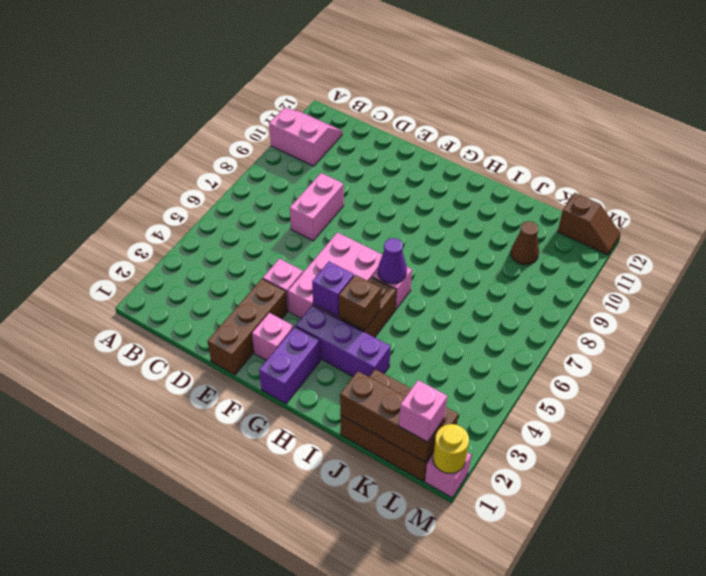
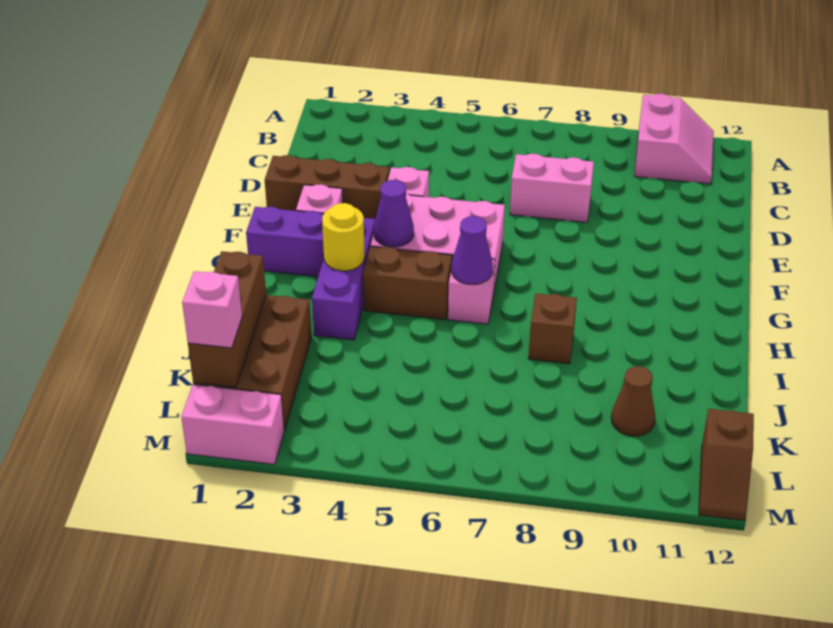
purple 1x1 brick [312,262,354,317] -> purple 1x1 cone [374,180,414,247]
brown 1x1 brick [339,275,381,330] -> brown 1x1 brick moved to [528,293,577,364]
pink 1x1 brick [425,452,471,498] -> pink 1x2 brick [181,385,284,464]
yellow 1x1 round brick [433,424,469,473] -> yellow 1x1 round brick moved to [322,203,365,271]

